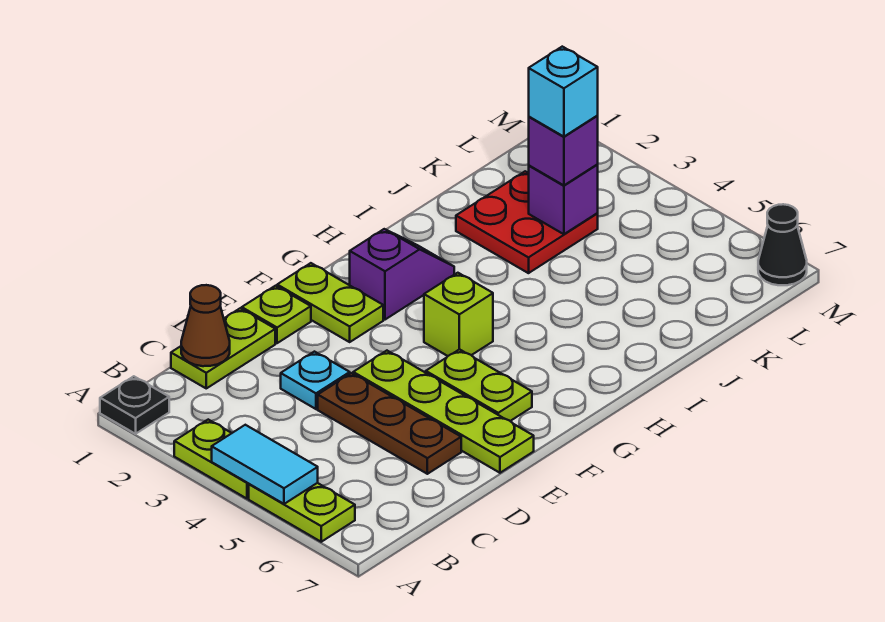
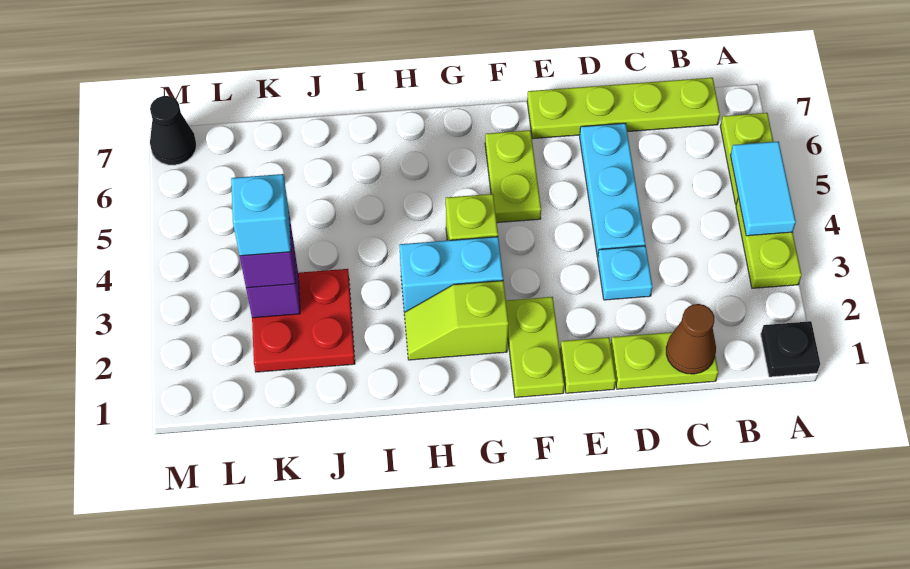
brown 1x3 plate [318,373,461,474] -> cyan 1x3 plate [580,123,645,257]
lime 1x4 plate [353,351,534,473] -> lime 1x4 plate turned to [527,78,720,139]
purple 1x2 slope [350,229,454,320] -> lime 1x2 slope [404,281,509,360]
none -> cyan 1x2 brick [399,237,503,315]

